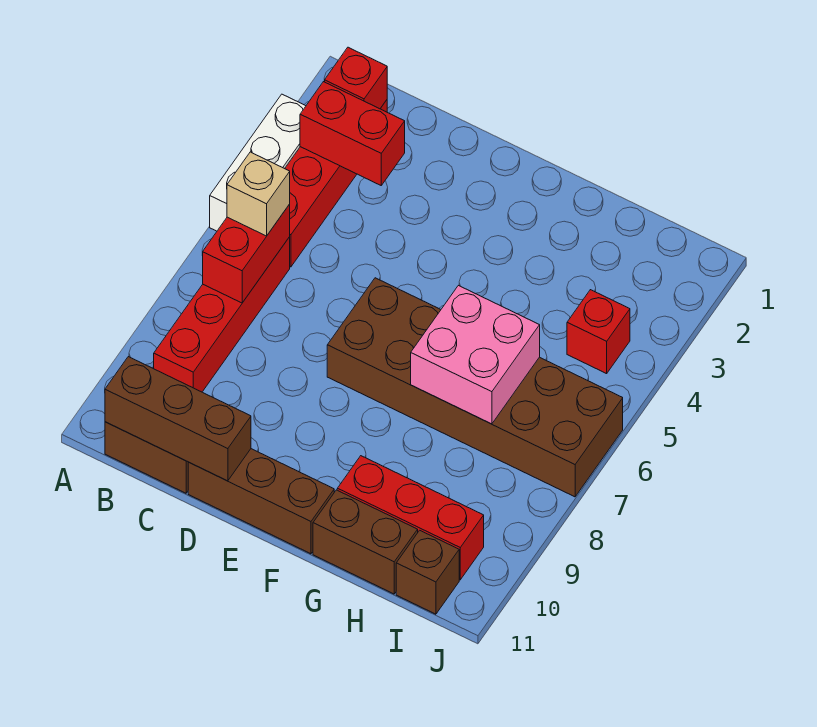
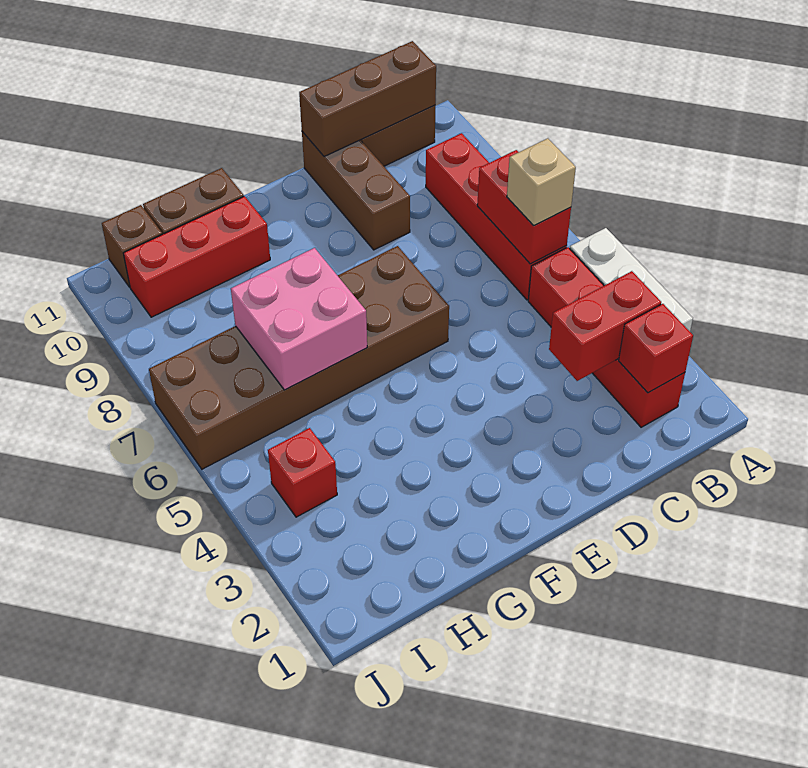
brown 1x3 brick [188,449,334,554] -> brown 1x3 brick turned to [302,132,410,250]

